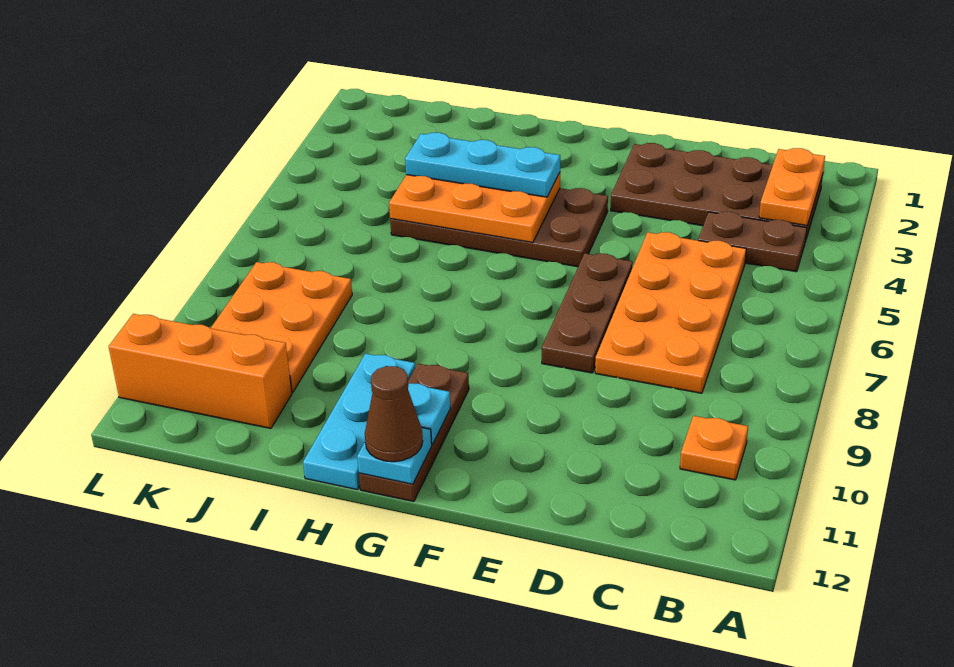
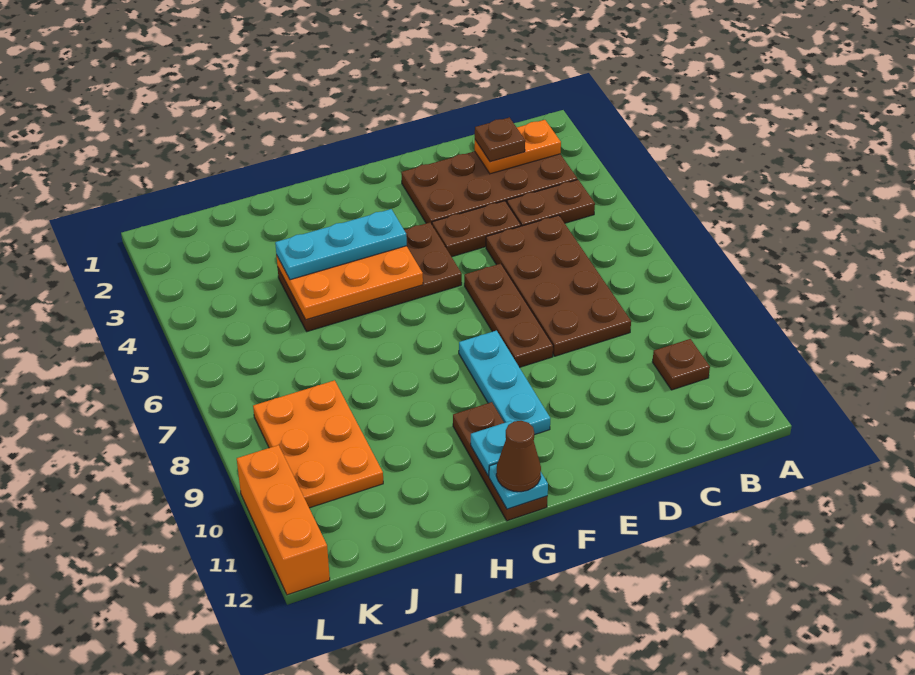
orange 1x2 plate [759,148,825,226] -> orange 1x2 plate turned to [475,120,561,174]
orange 1x1 plate [680,416,748,480] -> brown 1x1 plate [652,339,710,390]
none -> brown 1x1 plate [475,117,525,162]
orange 2x4 plate [595,232,746,393] -> brown 2x4 plate [486,215,631,356]
none -> brown 1x2 plate [432,201,521,257]
cyan 1x3 plate [303,353,415,490] -> cyan 1x3 plate moved to [459,331,550,435]
orange 1x3 brick [109,314,292,428] -> orange 1x3 brick turned to [237,445,330,595]

